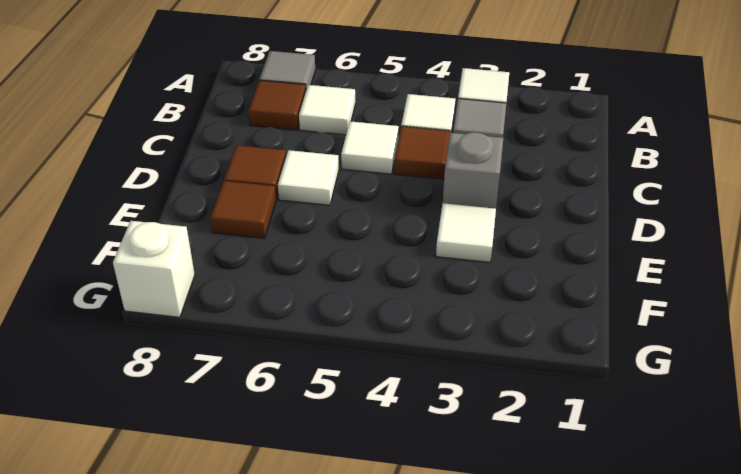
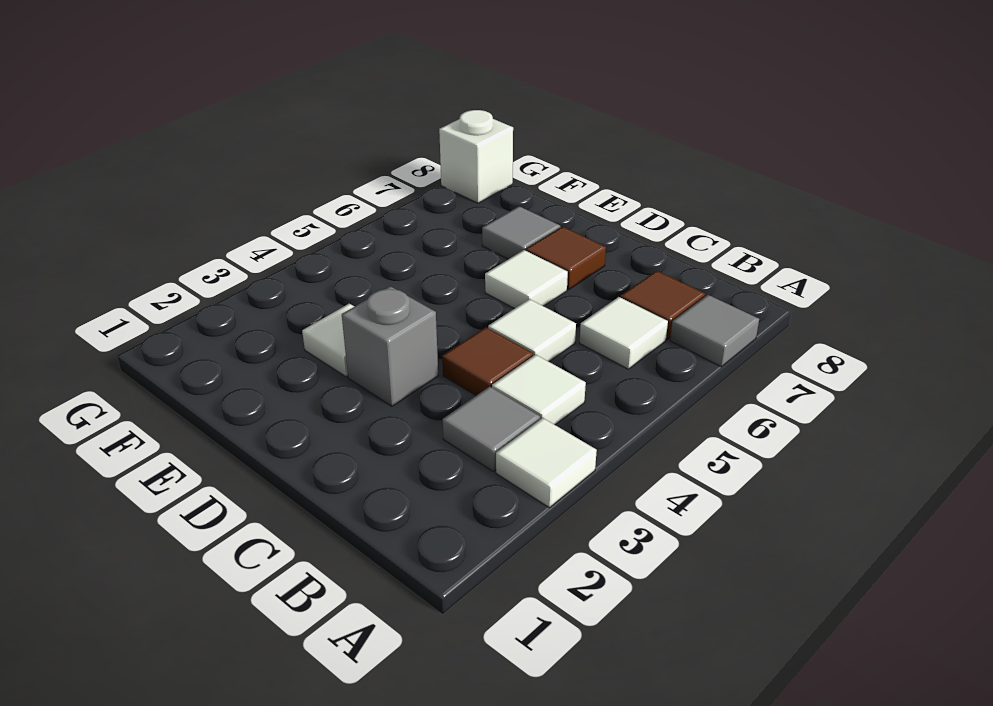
brown 1x1 tile [210,181,276,238] -> grey 1x1 tile [482,206,560,259]

